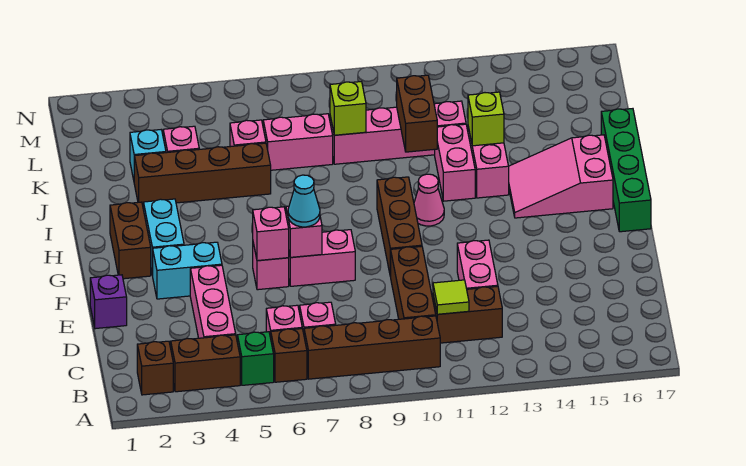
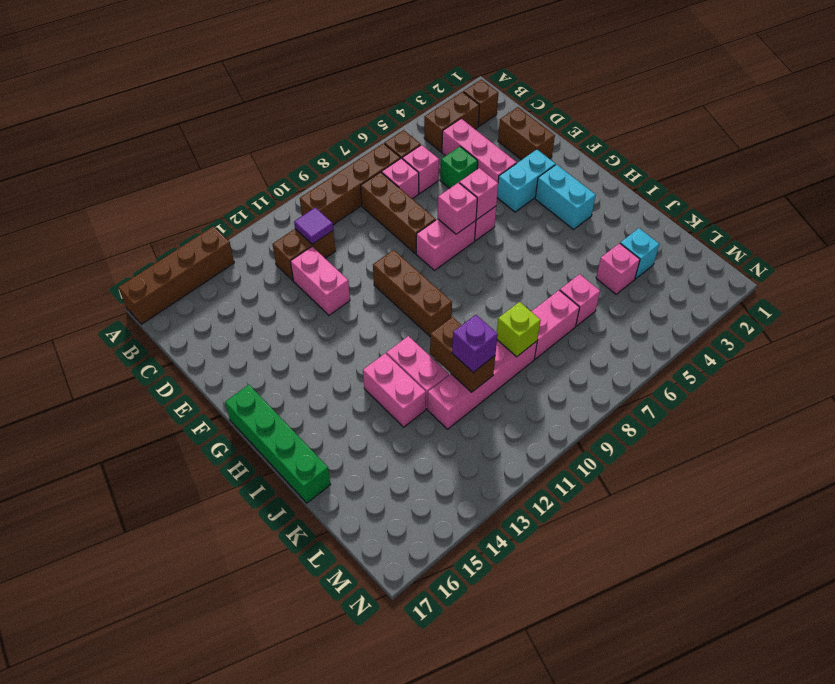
green 1x1 brick [237,332,274,385] -> green 1x1 brick moved to [440,146,478,188]
brown 1x3 brick [391,246,436,319] -> brown 1x3 brick moved to [361,172,436,254]
lime 1x1 tile [433,280,469,314] -> purple 1x1 tile [294,207,333,244]
purple 1x1 brick [90,275,127,329] -> purple 1x1 brick moved to [452,315,498,372]
cyan 1x1 cone [288,175,320,227] -> none
brown 1x2 brick [110,202,151,279] -> brown 1x2 brick moved to [498,107,555,160]
pink 1x1 cone [414,174,444,226] -> none
pink 2x3 slope [509,135,613,218] -> none
brown 1x4 brick [134,143,271,206] -> brown 1x4 brick moved to [118,226,234,324]
lime 1x1 brick [468,92,504,146] -> none

